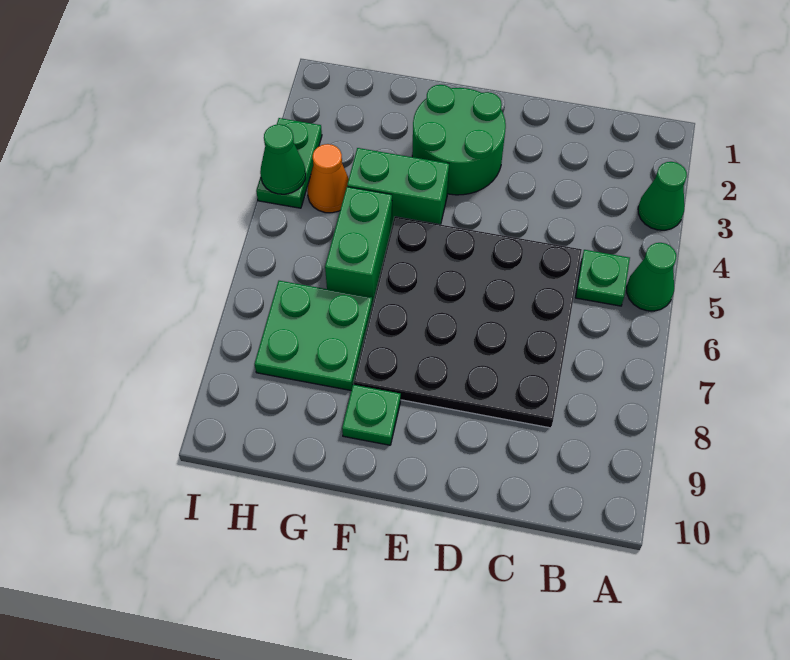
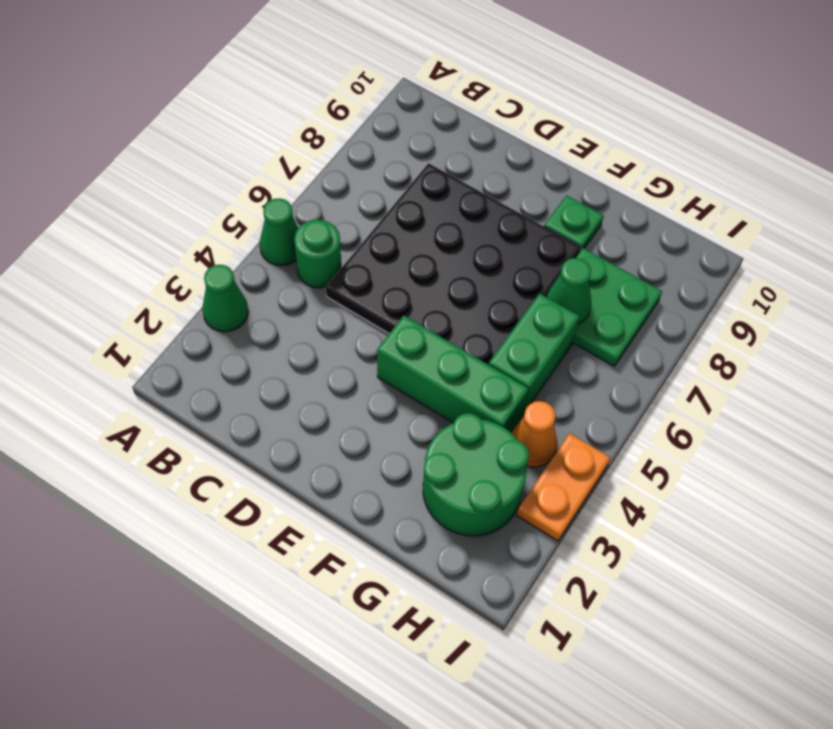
green 1x1 plate [575,250,630,306] -> green 1x1 round brick [294,220,341,288]
green 2x2 round brick [412,85,506,195] -> green 2x2 round brick moved to [423,413,529,536]
green 1x2 brick [347,148,449,225] -> green 1x3 brick [377,316,529,432]
green 1x2 plate [256,118,322,208] -> orange 1x2 plate [517,433,611,541]
green 1x1 cone [260,124,306,194] -> green 1x1 cone moved to [547,258,591,324]

